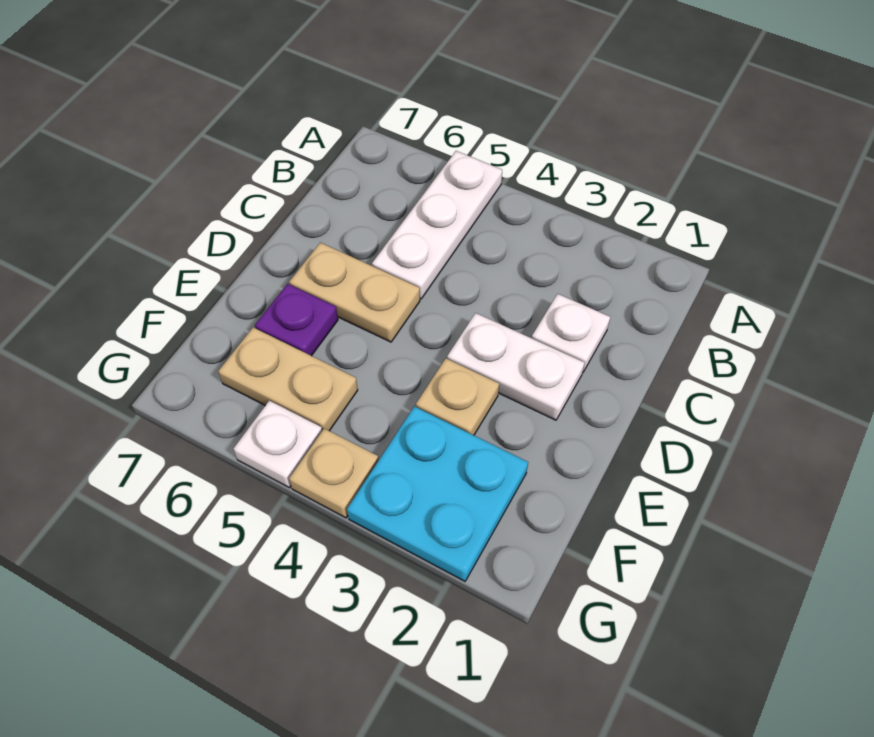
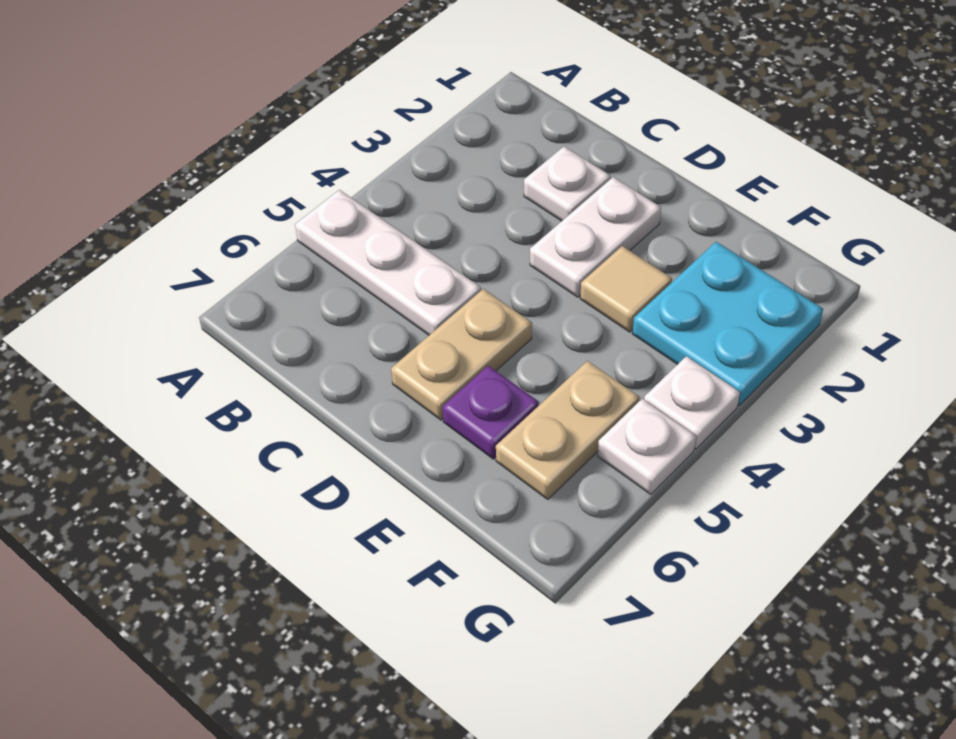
tan 1x1 plate [416,358,499,435] -> tan 1x1 tile [580,246,672,332]
tan 1x1 plate [289,429,379,518] -> white 1x1 plate [644,356,740,449]

